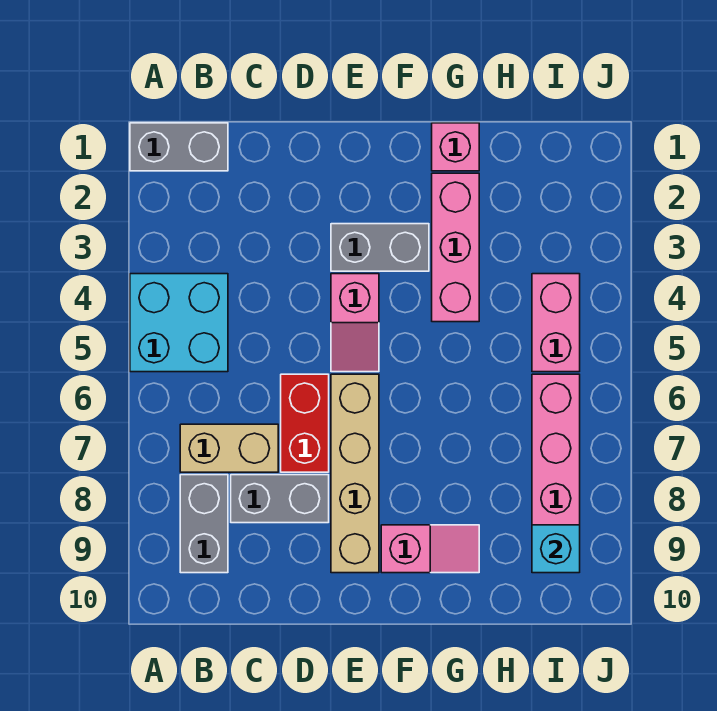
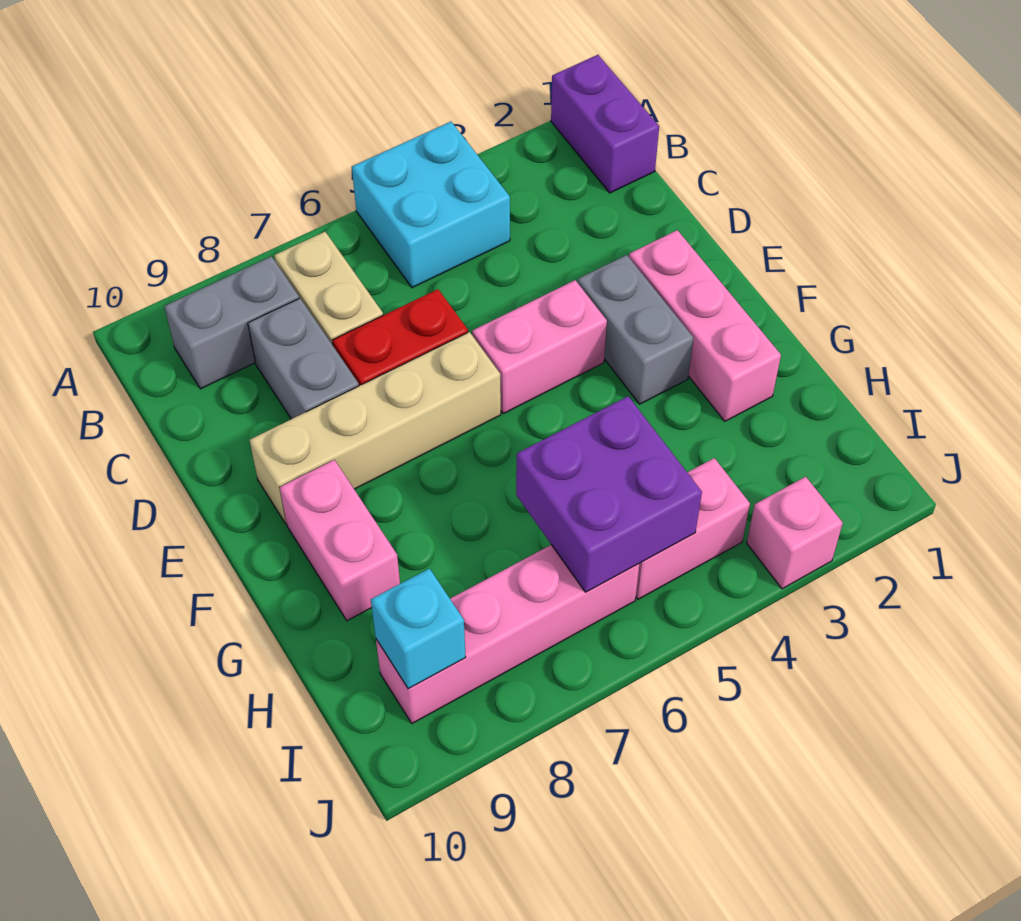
grey 1x2 brick [130,123,228,171] -> purple 1x2 brick [551,55,659,193]
pink 1x2 slope [331,274,379,372] -> pink 1x2 brick [472,280,607,414]
pink 1x2 slope [381,525,479,573] -> pink 1x2 brick [280,460,400,621]
pink 1x1 brick [432,123,479,171] -> pink 1x1 brick moved to [747,477,843,589]
pink 1x3 brick [432,173,479,322] -> pink 1x3 brick turned to [629,230,781,421]
none -> purple 2x2 brick [516,396,702,592]

